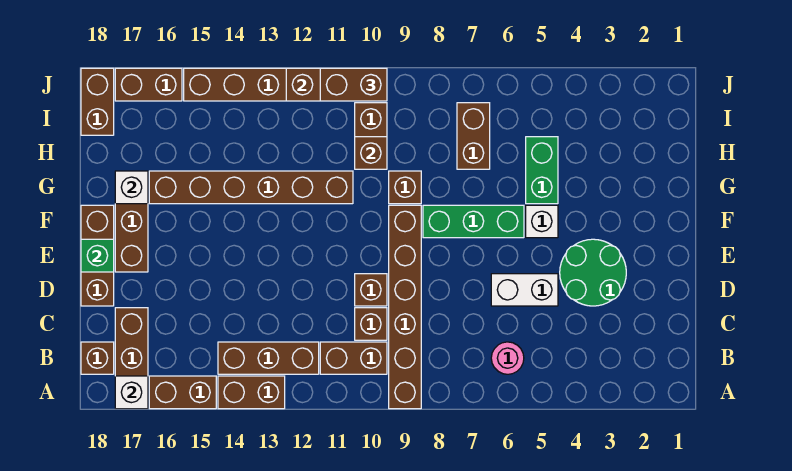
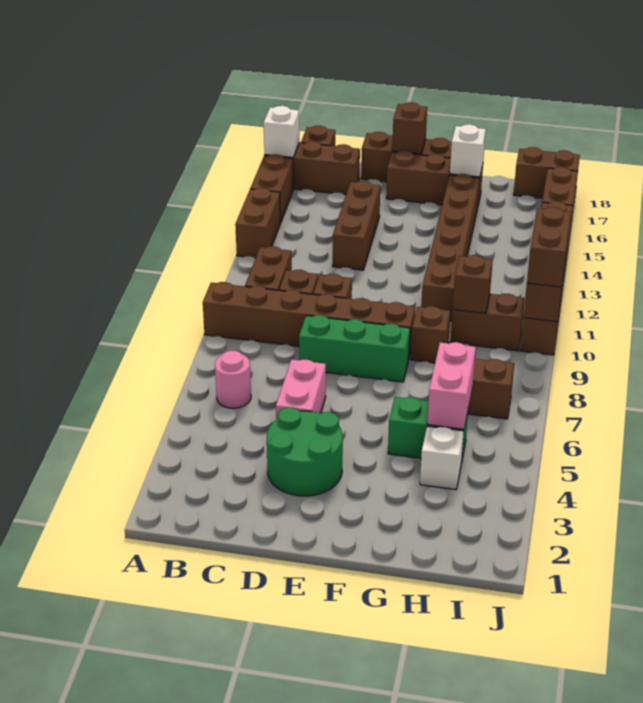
brown 1x3 brick [218,342,319,374] -> brown 1x3 brick moved to [333,181,380,270]
white 1x2 brick [491,274,558,306] -> pink 1x2 brick [276,360,326,419]
green 1x1 brick [81,239,114,272] -> brown 1x1 brick [392,102,427,154]
white 1x1 brick [526,205,558,238] -> white 1x1 brick moved to [420,426,464,490]
green 1x3 brick [423,205,524,238] -> green 1x3 brick turned to [299,315,410,382]
none -> pink 1x2 brick [427,342,476,429]

